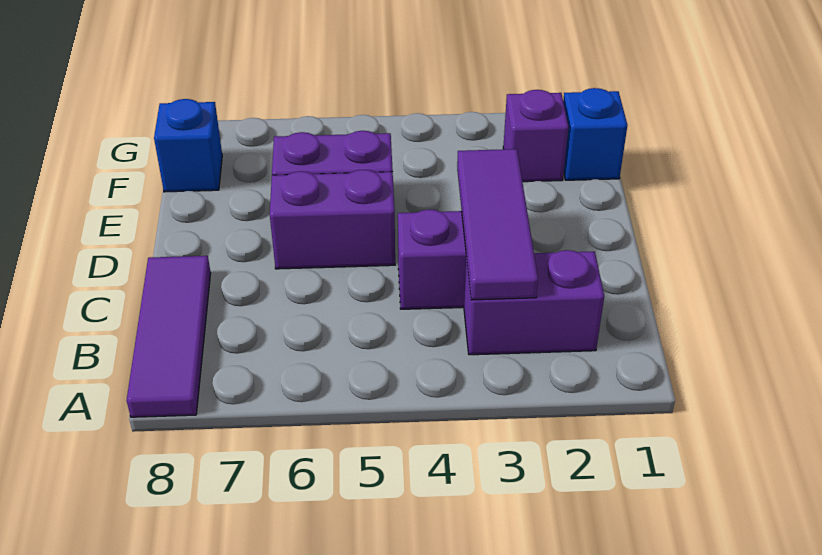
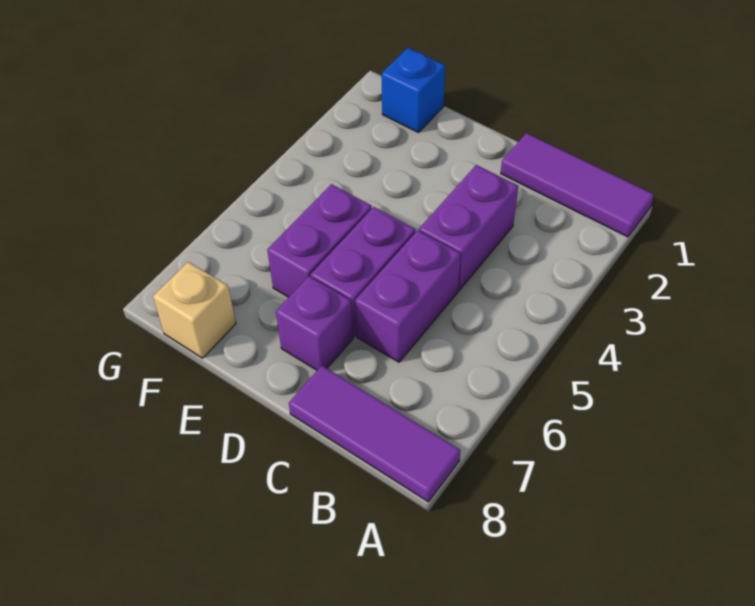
purple 1x2 brick [464,250,604,355] -> purple 1x2 brick moved to [355,230,461,362]
purple 1x3 tile [457,149,538,300] -> purple 1x3 tile moved to [501,133,654,237]
purple 1x1 brick [503,90,568,182] -> purple 1x1 brick moved to [276,276,353,370]
blue 1x1 brick [154,99,222,192] -> tan 1x1 brick [153,262,236,358]

